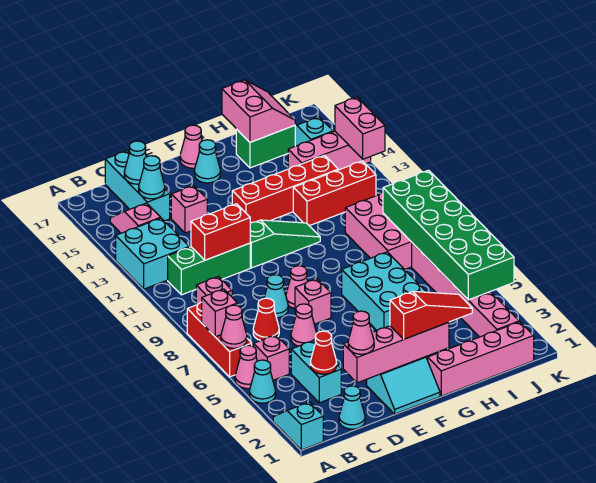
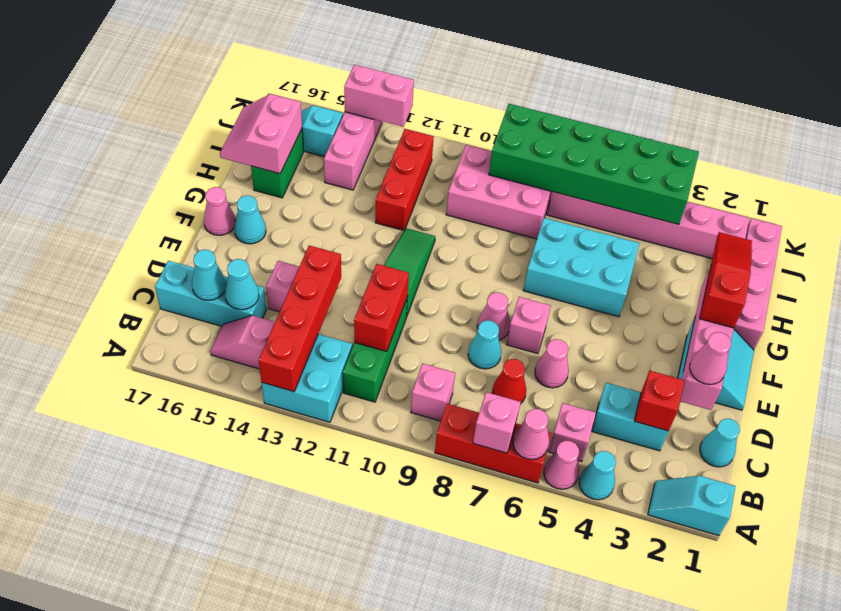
red 1x1 cone [311,331,337,374] -> red 1x1 brick [635,371,684,431]
red 1x4 brick [232,155,338,223] -> red 1x4 brick moved to [259,245,341,392]
pink 2x2 slope [222,80,295,142] -> pink 2x2 slope turned to [220,94,302,174]

